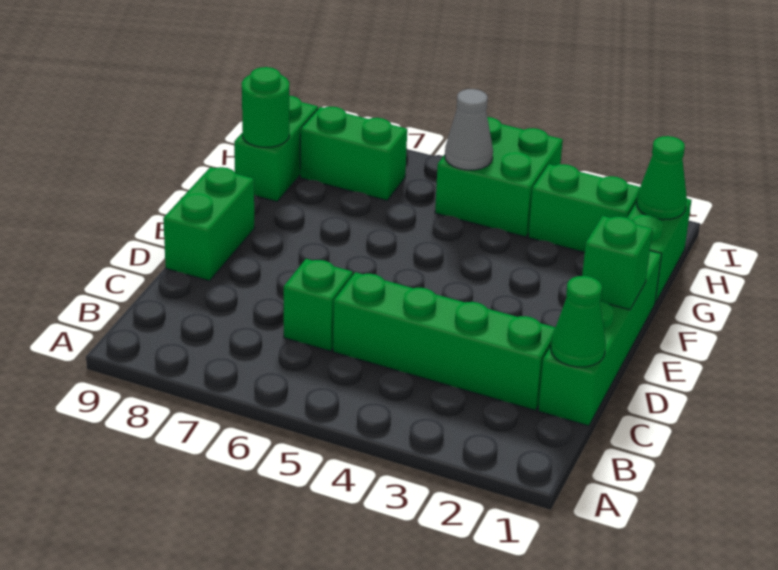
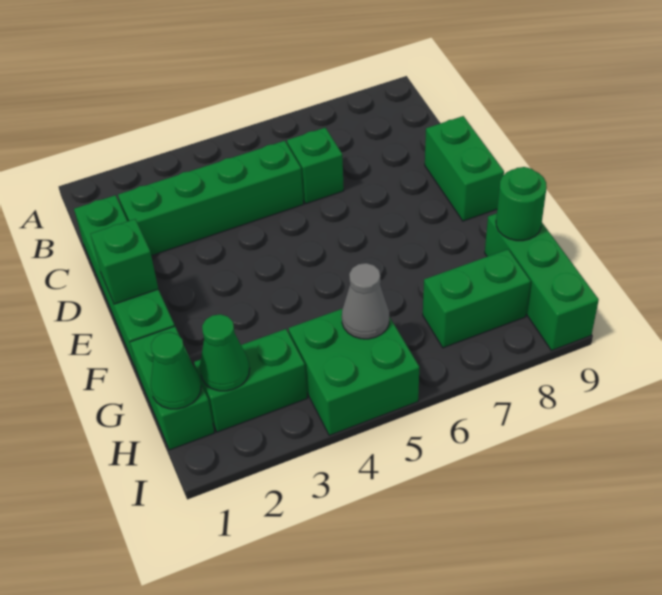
green 1x1 cone [551,276,606,367] -> green 1x1 cone moved to [200,314,250,391]
green 1x2 brick [234,96,318,202] -> green 1x3 brick [485,214,599,351]

